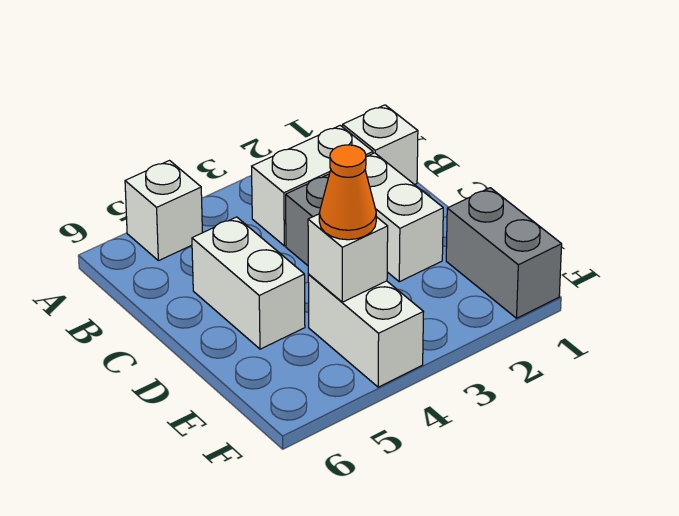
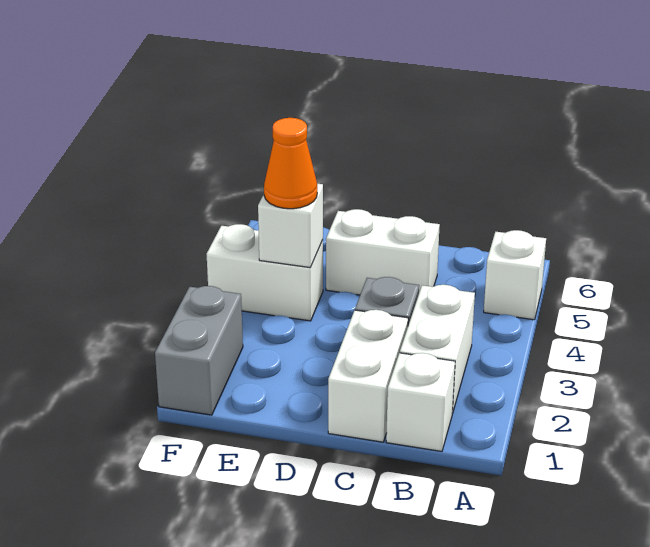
white 1x2 brick [365,153,443,282] -> white 1x2 brick turned to [328,310,408,442]
grey 1x2 brick [446,188,562,318] -> grey 1x2 brick turned to [155,286,243,415]

